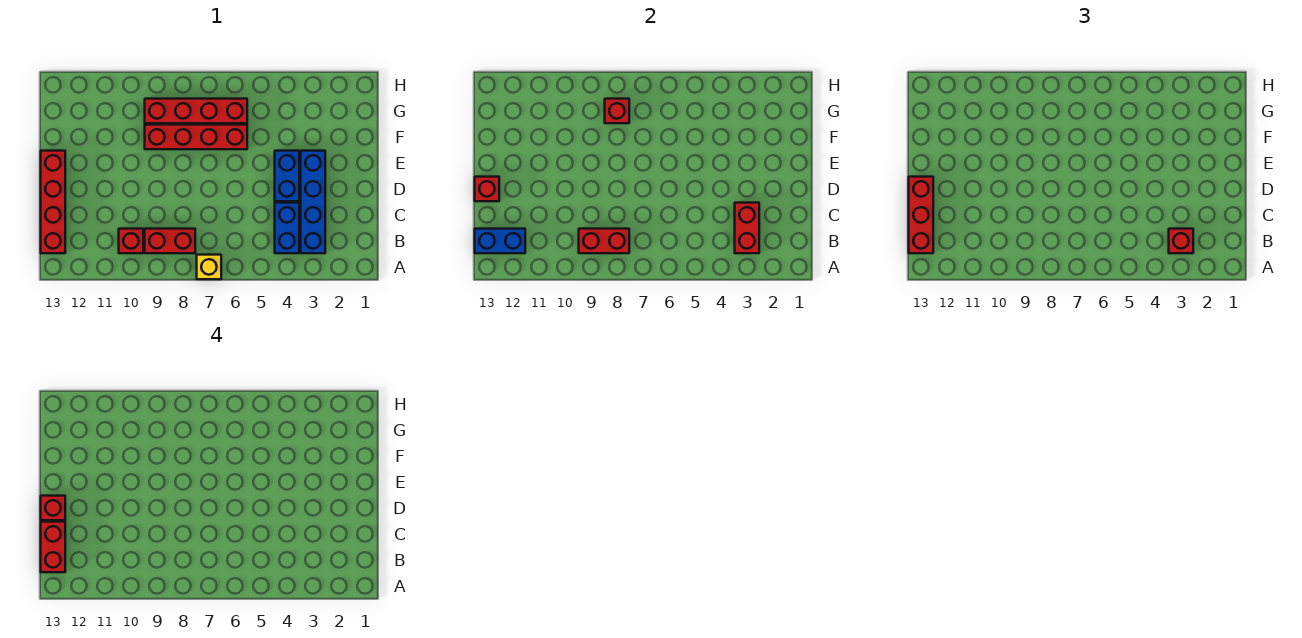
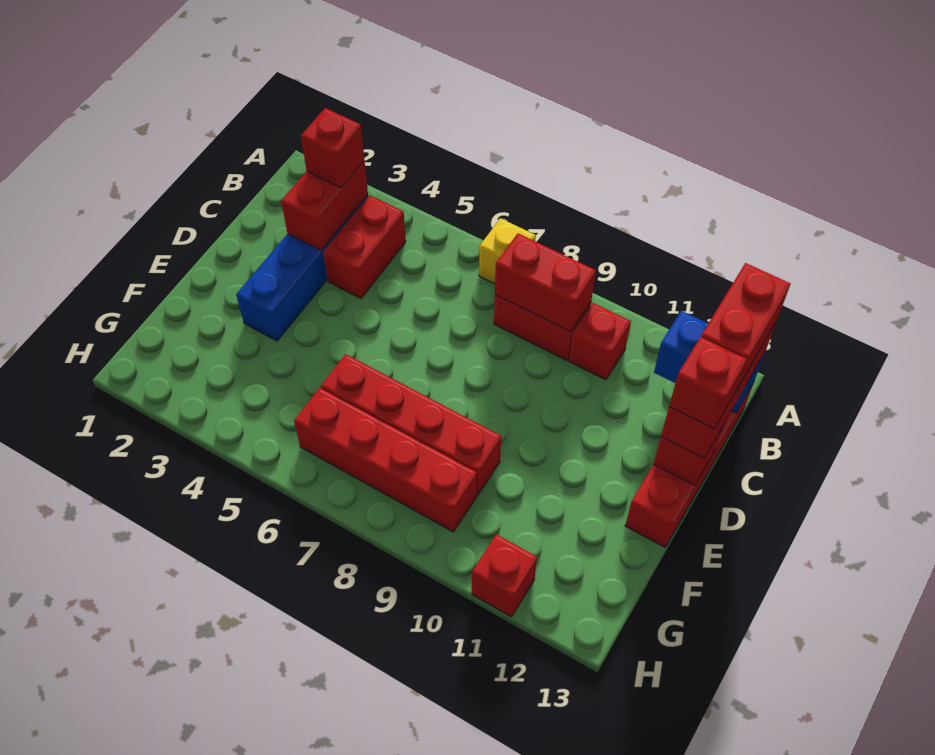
blue 1x2 brick [275,203,299,253] -> red 1x2 brick [323,195,406,298]
blue 1x2 brick [275,151,299,201] -> none
red 1x1 brick [605,99,629,123] -> red 1x1 brick moved to [472,534,537,617]

